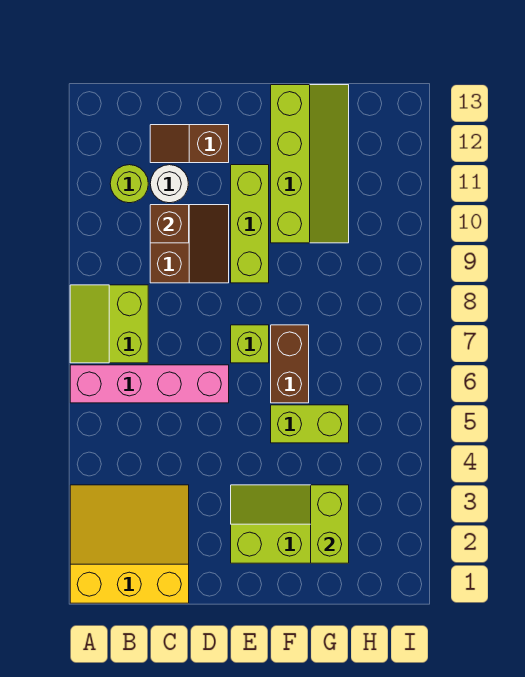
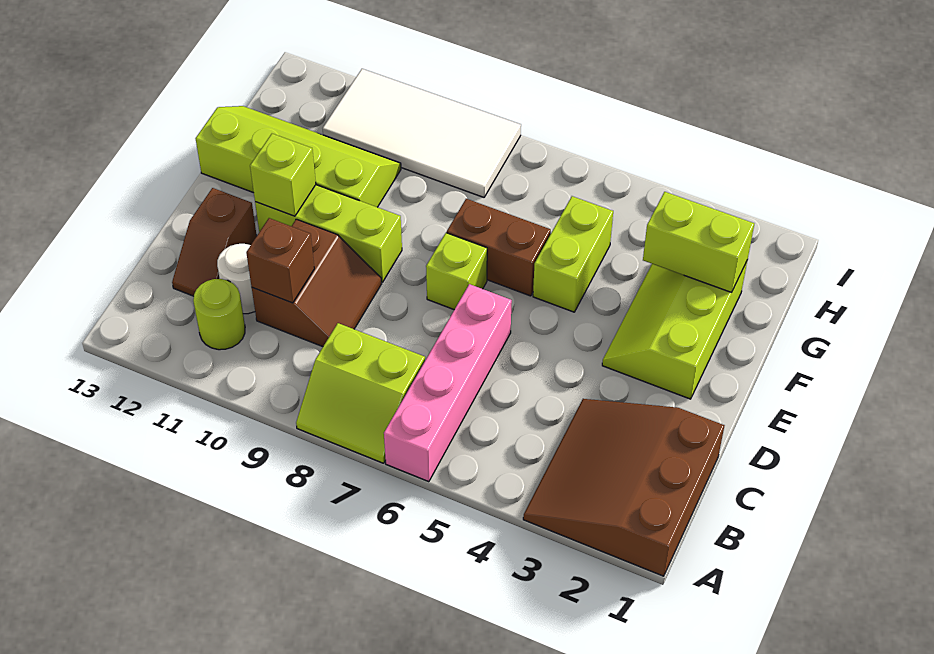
yellow 3x3 slope [70,485,189,603] -> brown 3x3 slope [523,399,725,576]
brown 2x2 slope [150,205,229,283] -> brown 2x2 slope turned to [252,219,381,347]
none -> lime 1x1 brick [250,134,316,216]
none -> white 2x4 tile [323,69,521,197]

